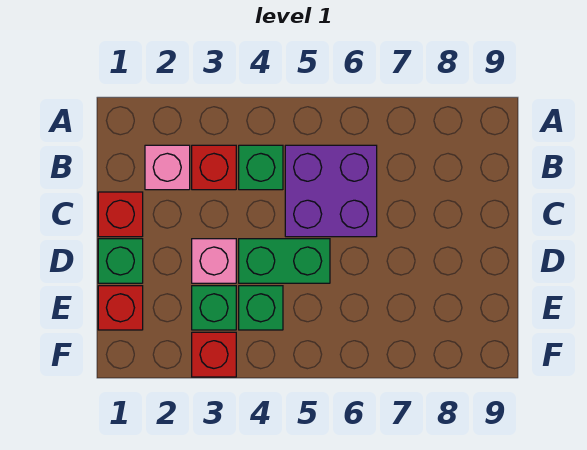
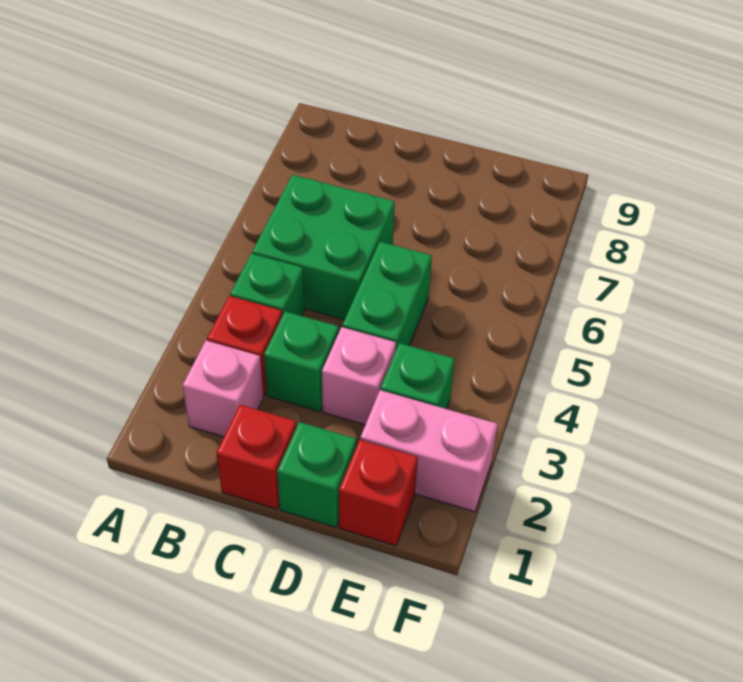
purple 2x2 brick [285,145,377,237] -> green 2x2 brick [252,175,395,320]
none -> pink 1x2 brick [360,390,498,512]
green 1x1 brick [239,286,283,330] -> green 1x1 brick moved to [264,311,339,412]
red 1x1 brick [192,332,236,377] -> none

